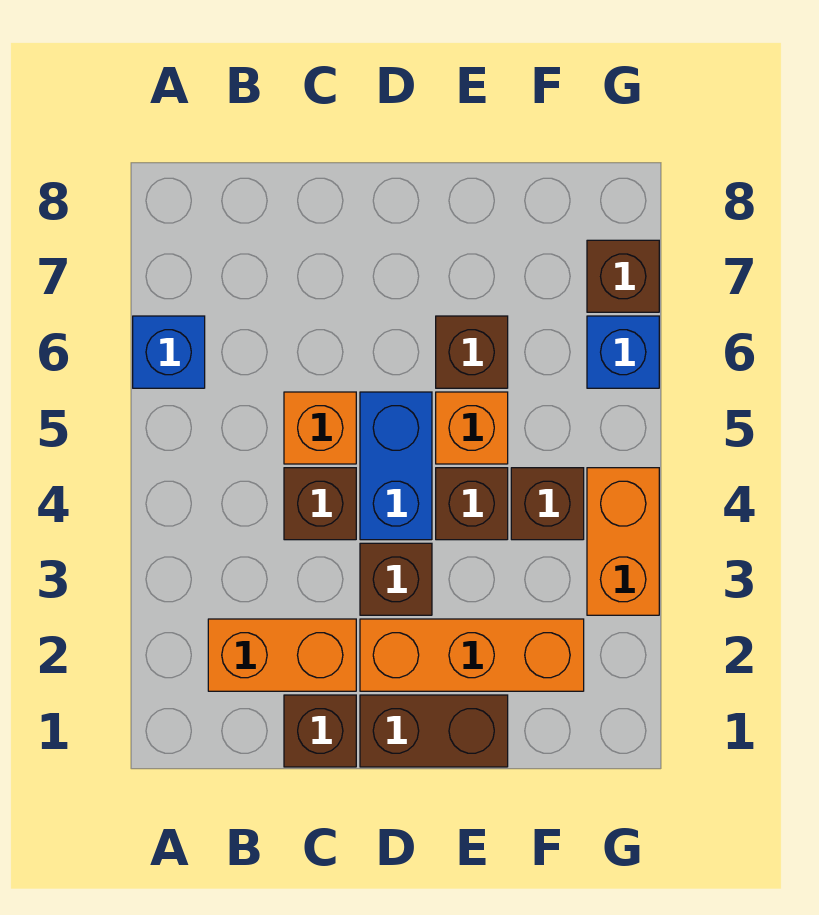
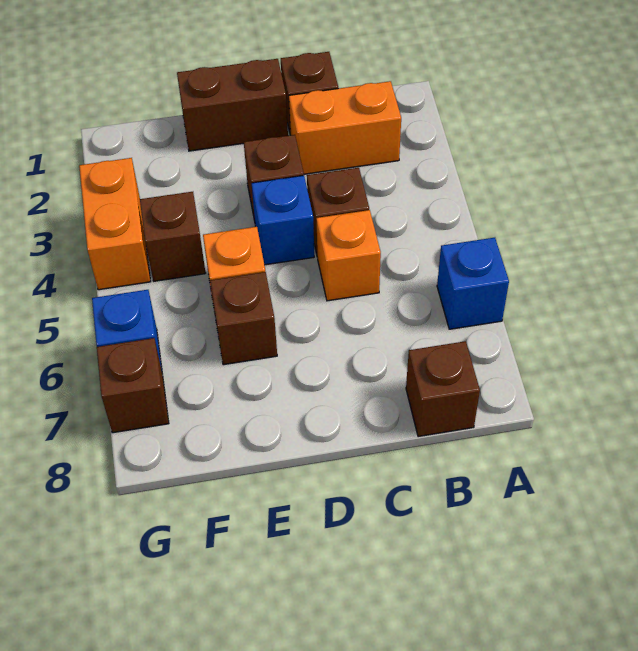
orange 1x3 brick [360,619,584,691] -> none
blue 1x2 brick [360,392,432,540] -> blue 1x1 brick [252,176,314,265]
brown 1x1 brick [436,468,508,540] -> brown 1x1 brick moved to [406,341,480,437]

